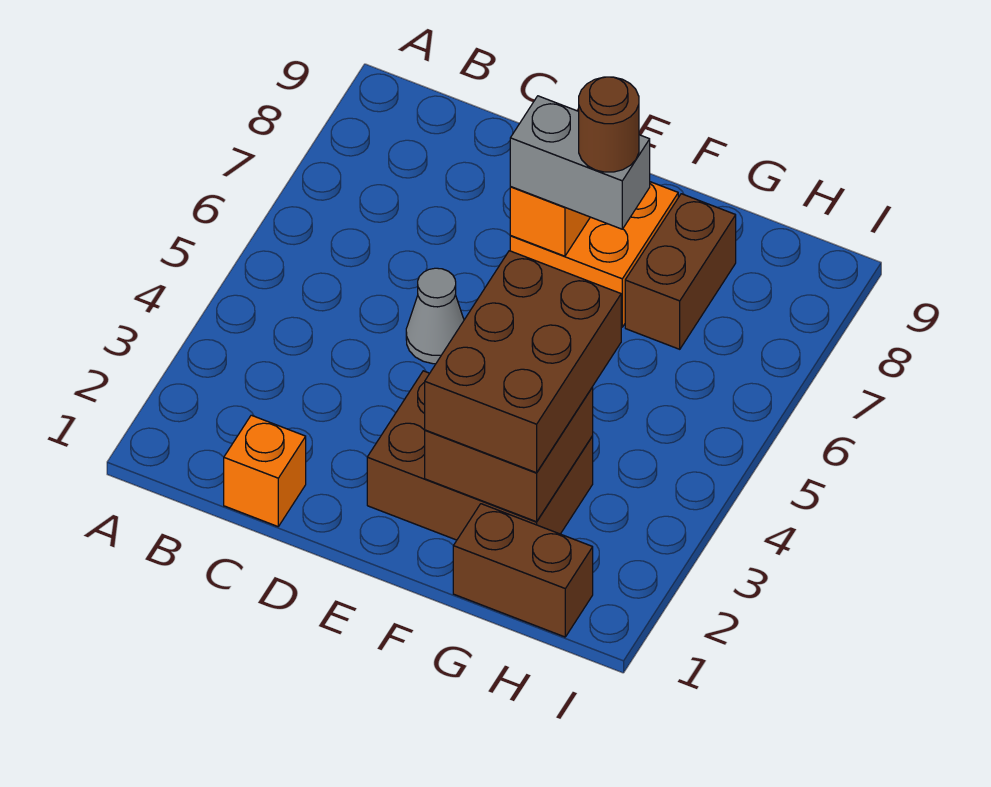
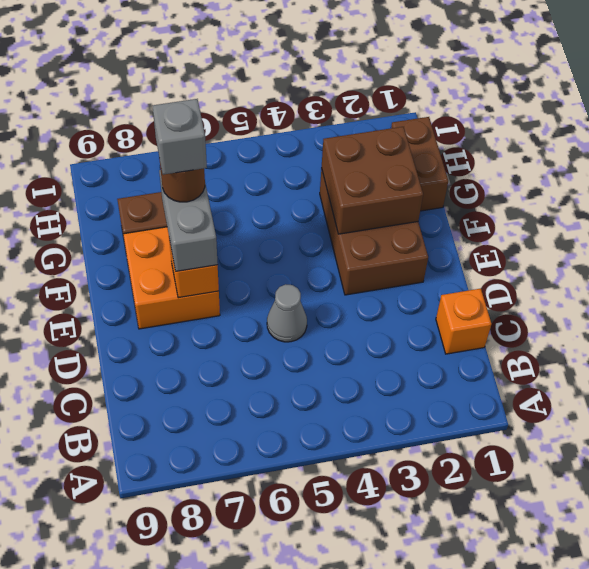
brown 2x3 brick [425,251,621,473] -> none
none -> grey 1x1 brick [153,99,207,175]

